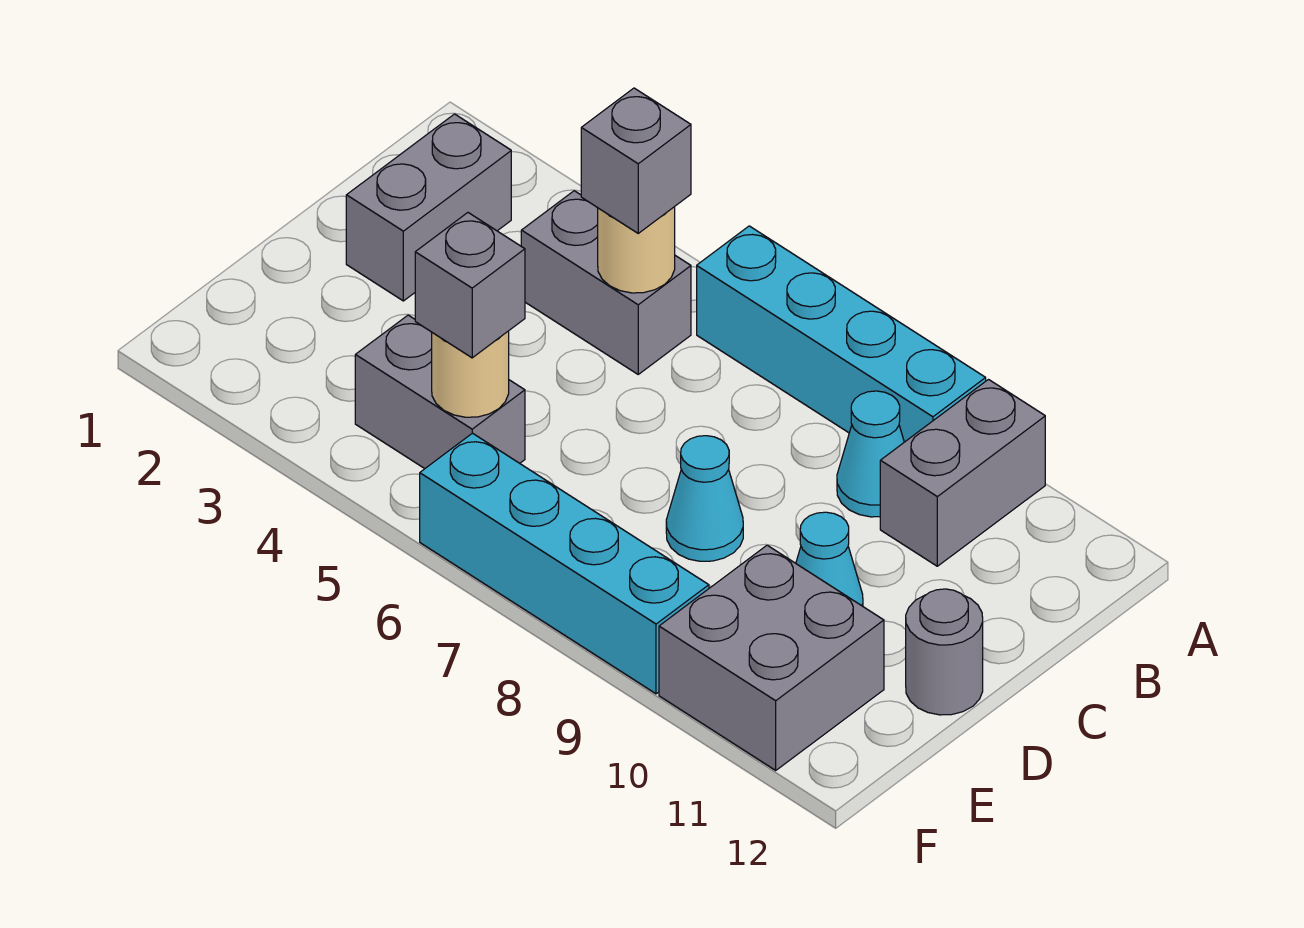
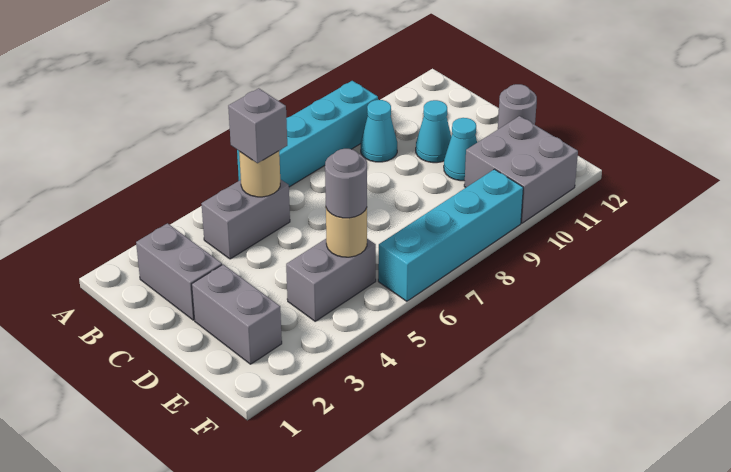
grey 1x2 brick [880,380,1045,566] -> grey 1x2 brick moved to [192,264,282,364]
cyan 1x1 cone [666,436,743,561] -> cyan 1x1 cone moved to [416,100,451,163]
grey 1x1 brick [415,213,525,358] -> grey 1x1 round brick [325,149,367,218]

